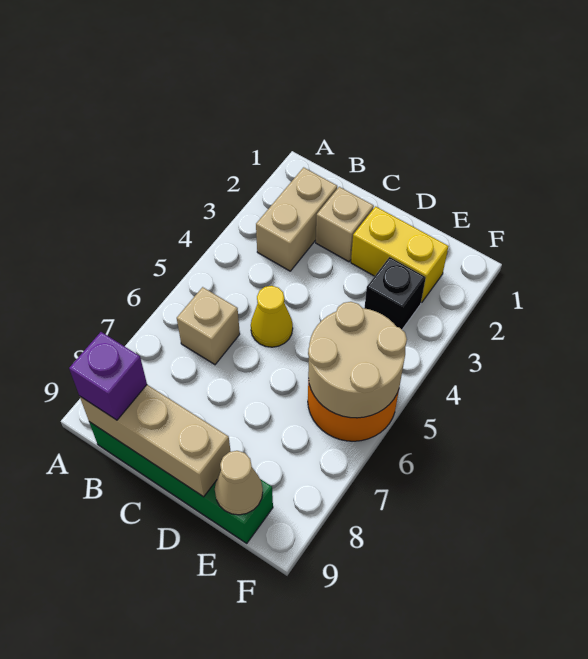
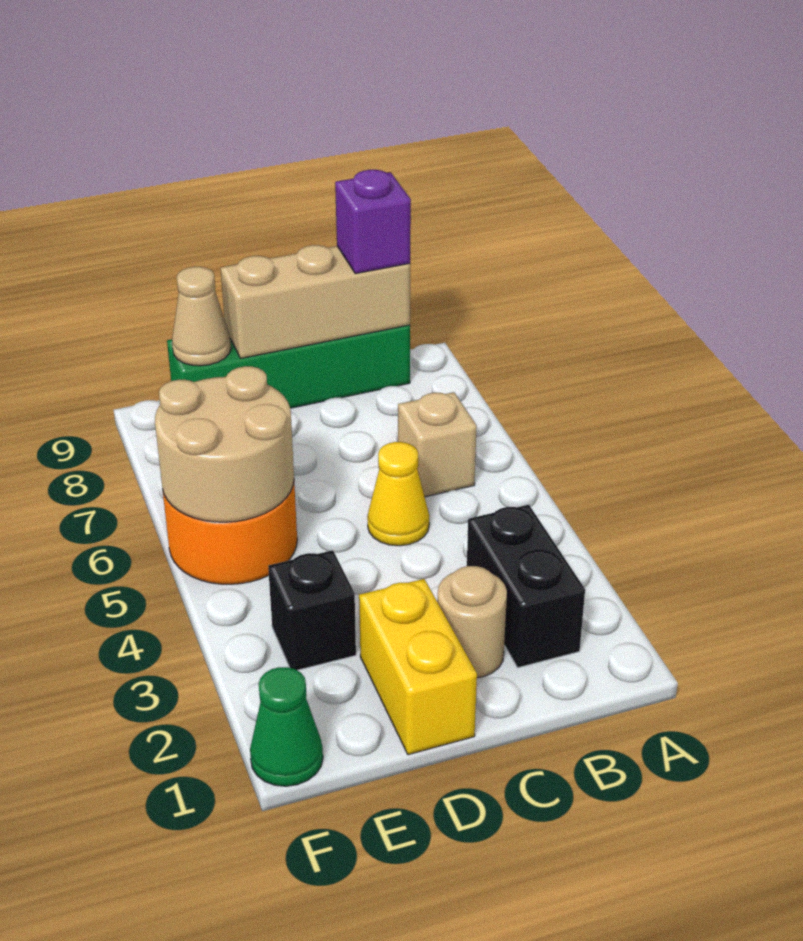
tan 1x2 brick [256,167,337,271] -> black 1x2 brick [467,505,585,668]
tan 1x1 brick [316,187,374,262] -> tan 1x1 round brick [437,566,507,678]
yellow 1x2 brick [351,206,448,303] -> yellow 1x2 brick turned to [359,579,477,755]
none -> green 1x1 cone [250,667,323,786]

